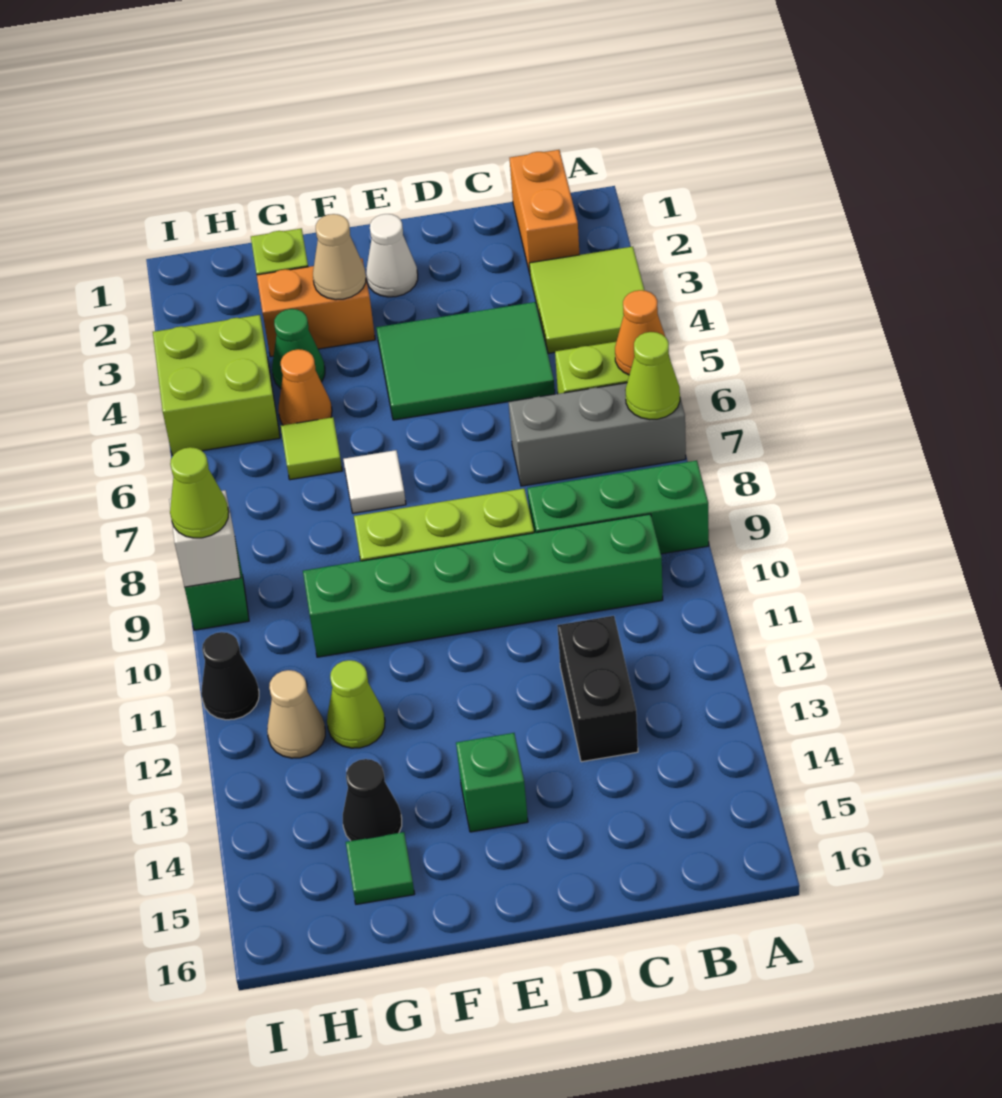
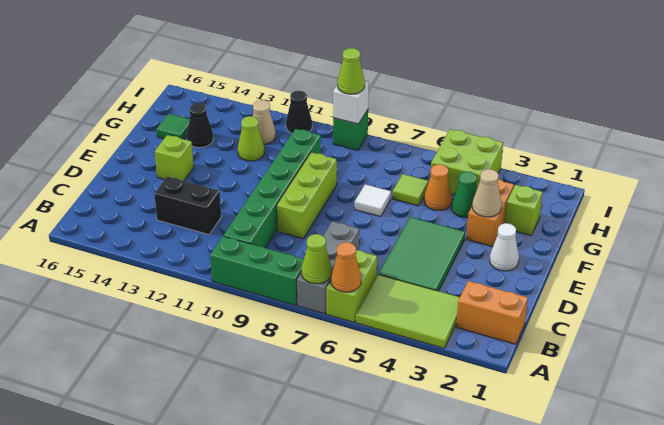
lime 2x2 tile [529,247,645,353] -> lime 2x3 tile [356,274,460,348]
green 1x3 brick [527,461,709,554] -> green 1x3 brick turned to [210,236,304,306]
green 1x1 brick [456,733,528,832] -> lime 1x1 brick [155,135,194,181]

